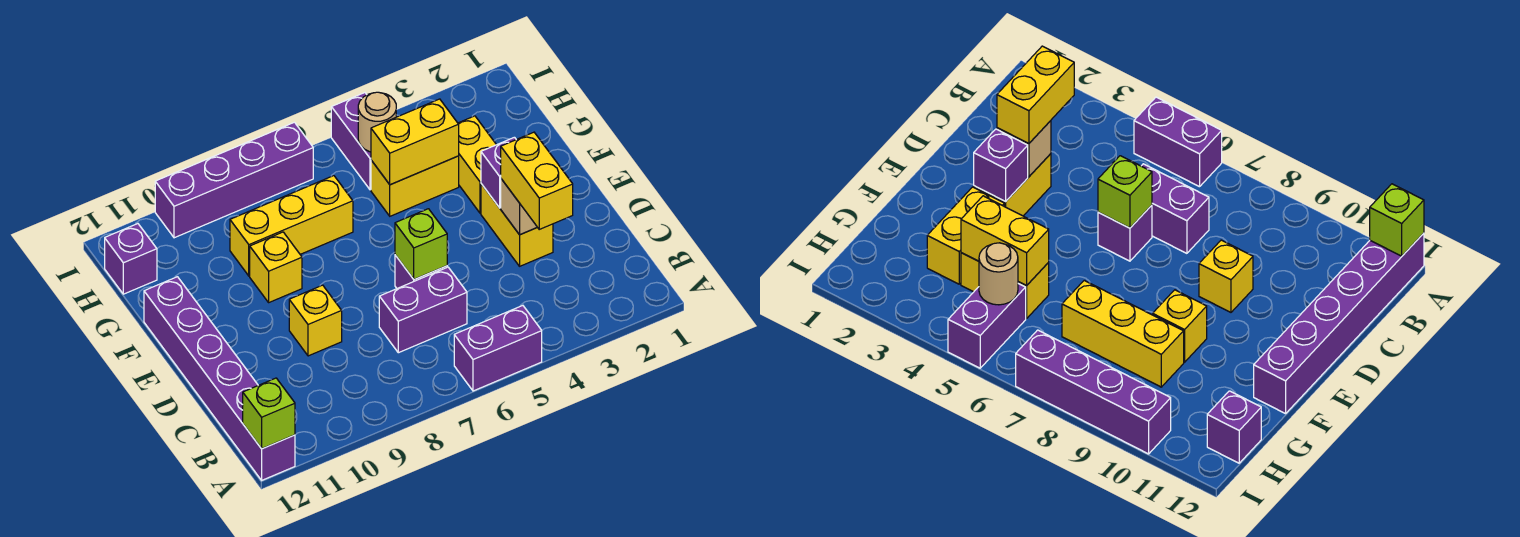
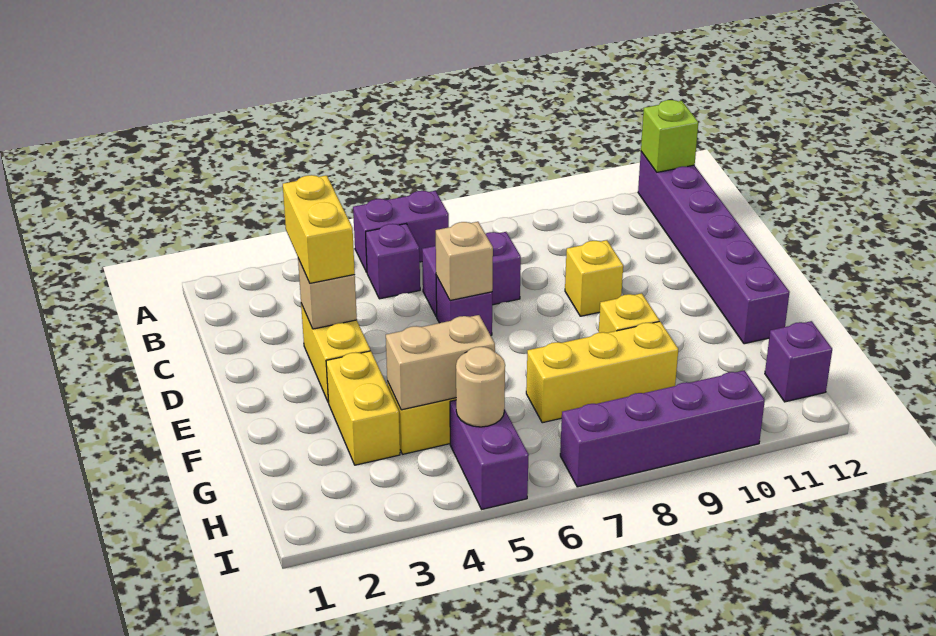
lime 1x1 brick [395,209,447,279] -> tan 1x1 brick [436,222,493,301]
purple 1x1 brick [481,137,516,208] -> purple 1x1 brick moved to [366,224,420,299]
yellow 1x2 brick [371,99,459,185] -> tan 1x2 brick [386,315,495,410]

